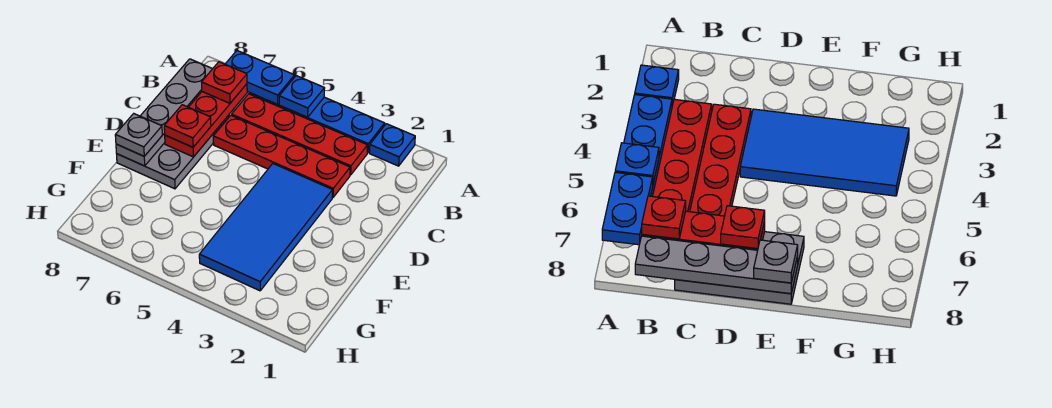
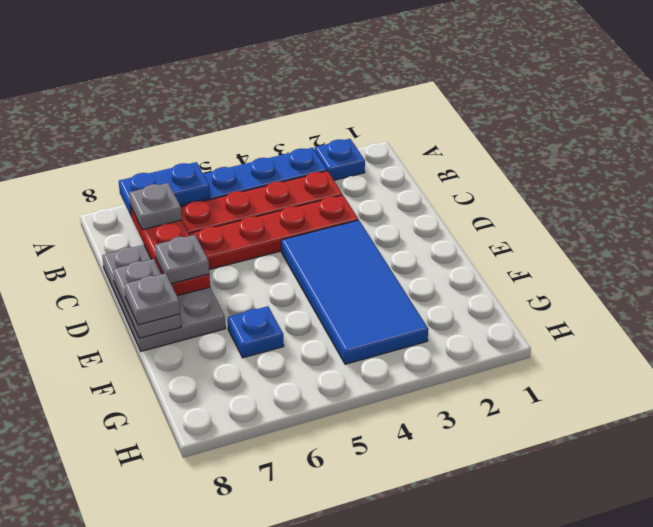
blue 1x1 plate [279,76,325,117] -> blue 1x1 plate moved to [228,306,284,358]
red 1x1 plate [202,62,247,103] -> grey 1x1 plate [129,183,182,230]
grey 1x4 plate [116,59,212,166] -> grey 1x2 plate [113,259,181,338]
red 1x1 plate [164,105,211,147] -> grey 1x1 plate [155,235,209,284]

